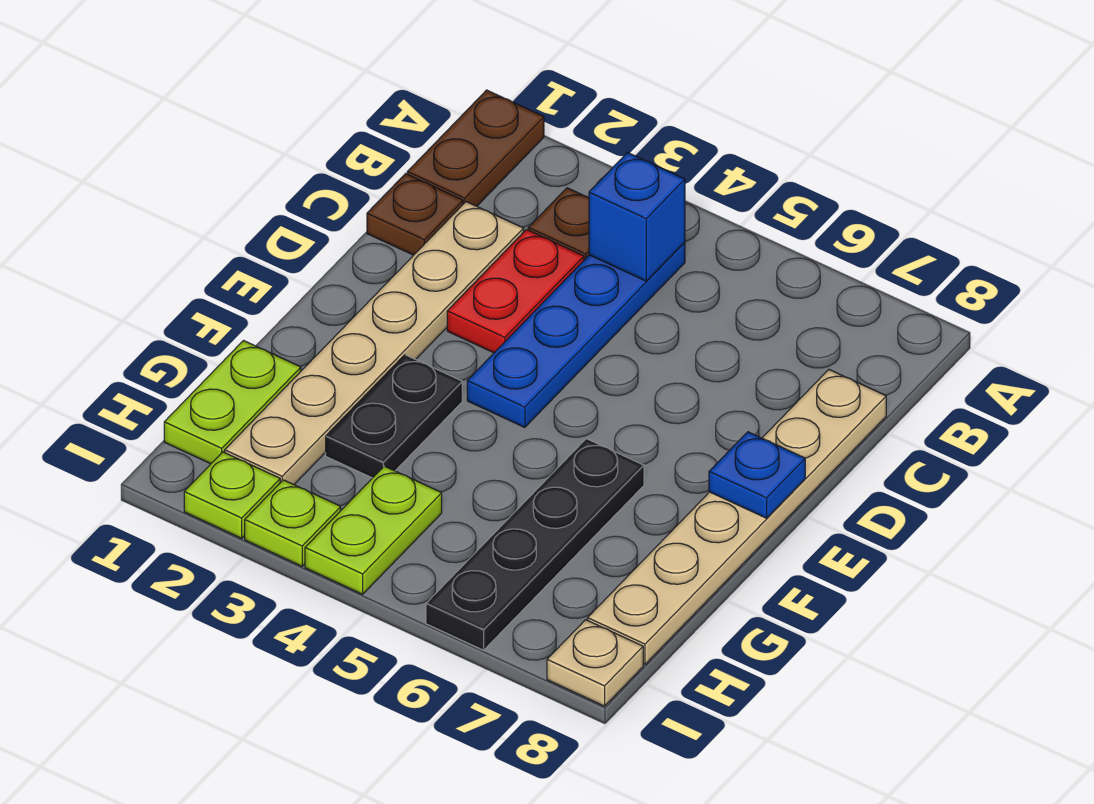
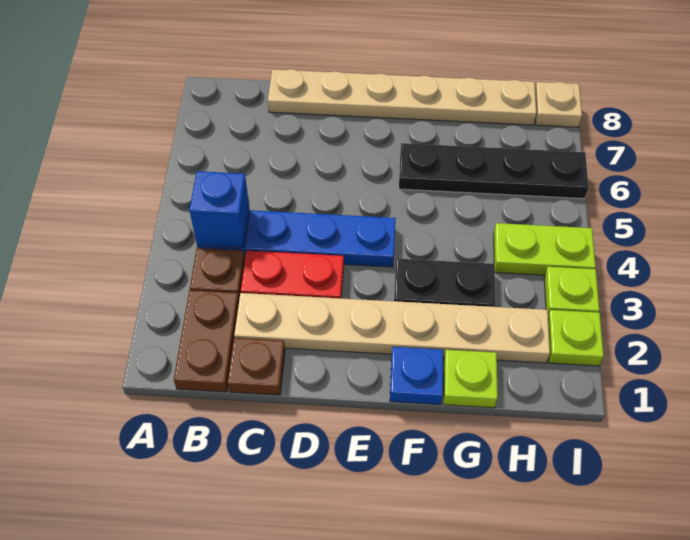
brown 1x2 plate [407,90,544,206] -> brown 1x2 plate turned to [174,290,239,392]
blue 1x1 plate [709,432,805,518] -> blue 1x1 plate moved to [390,347,443,405]
lime 1x2 plate [164,341,301,464] -> lime 1x1 plate [444,350,498,408]

